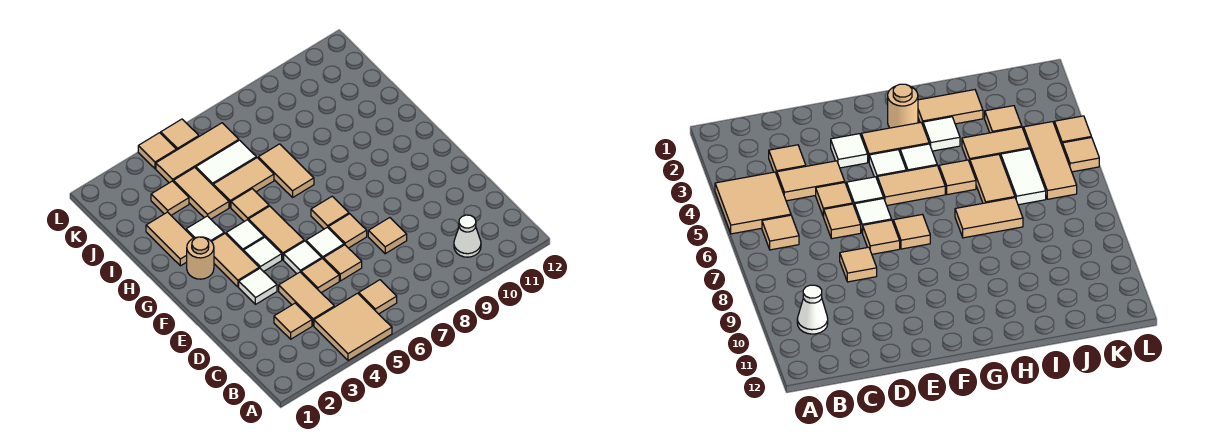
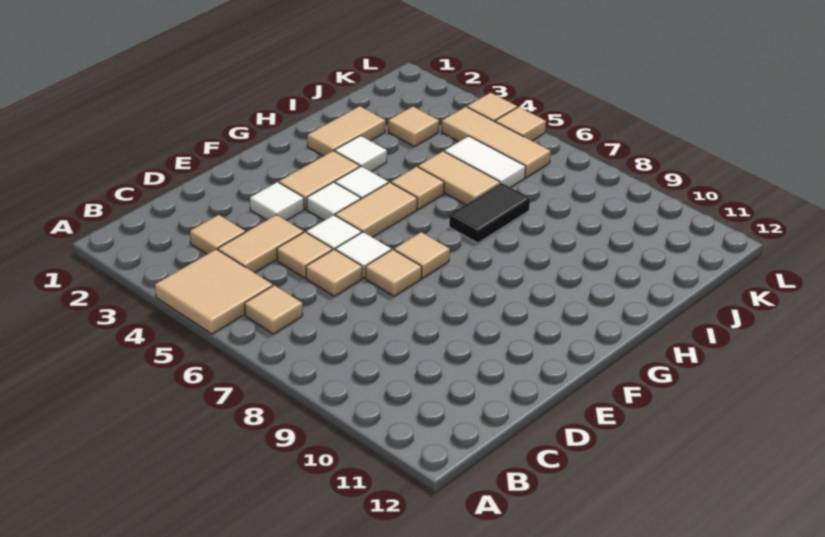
white 1x1 cone [454,215,481,257] -> none
tan 1x1 tile [368,218,407,254] -> none
tan 1x1 round brick [187,237,214,279] -> none
tan 1x2 tile [258,144,314,197] -> black 1x2 tile [449,183,530,243]
tan 1x2 tile [173,168,229,219] -> none

